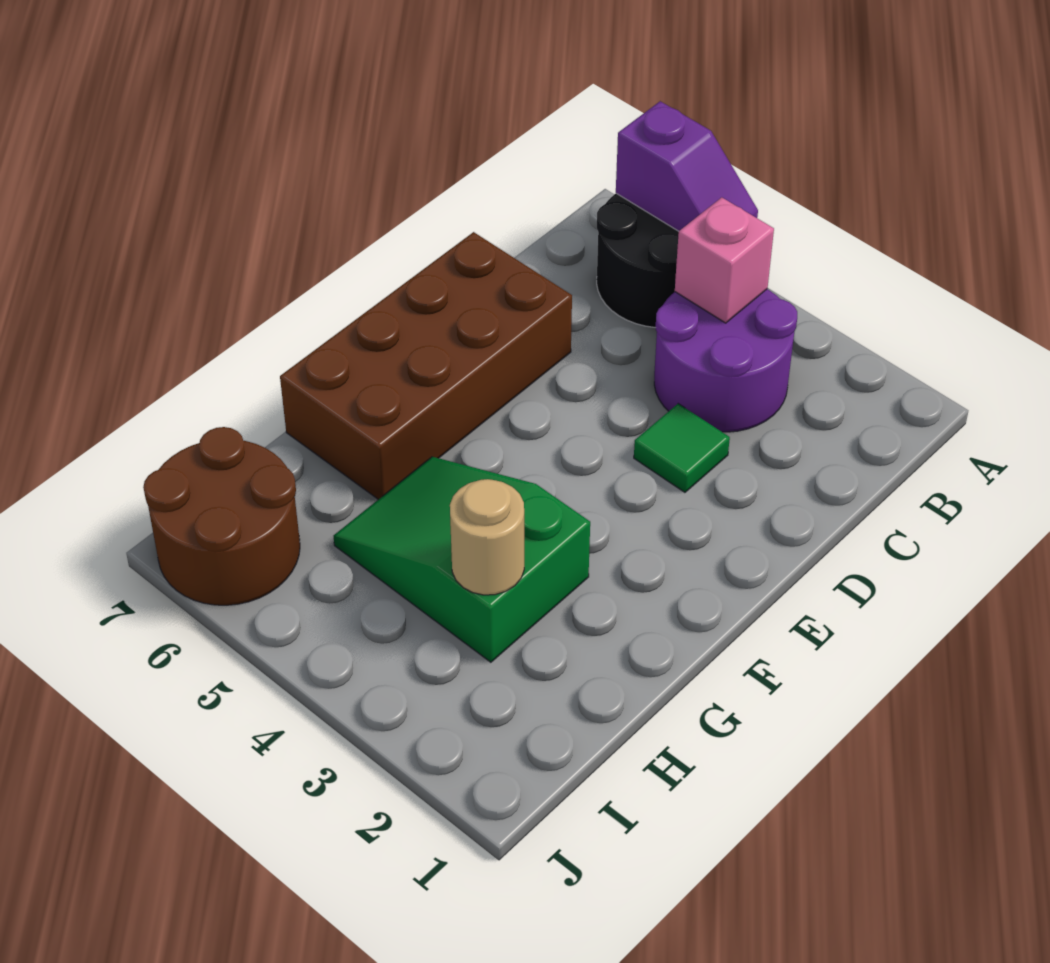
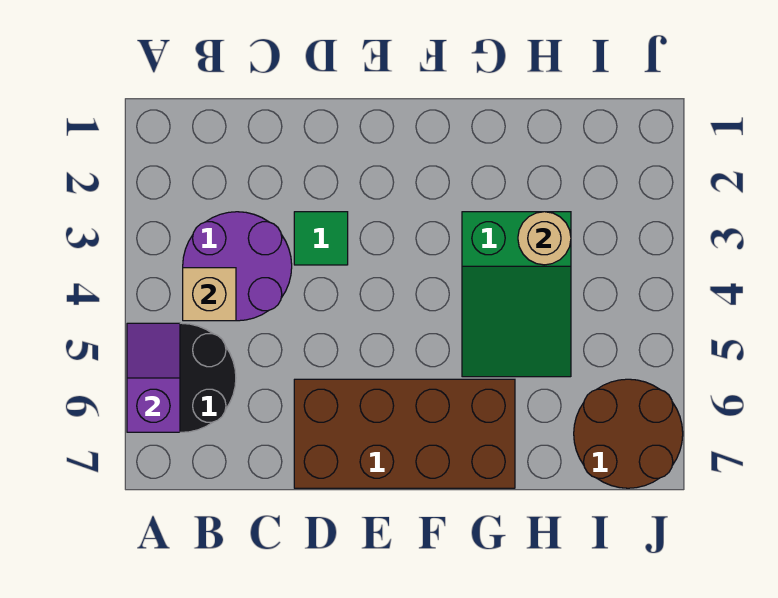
pink 1x1 brick [675,197,774,323] -> tan 1x1 brick [183,268,236,321]

